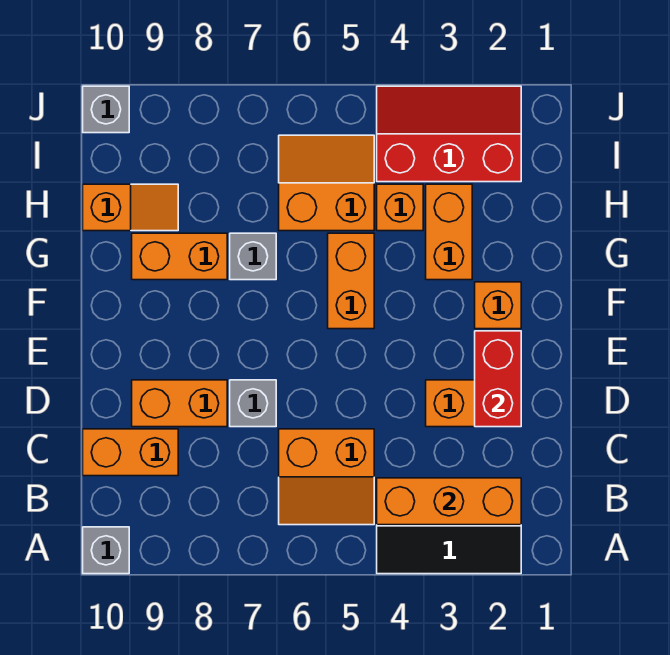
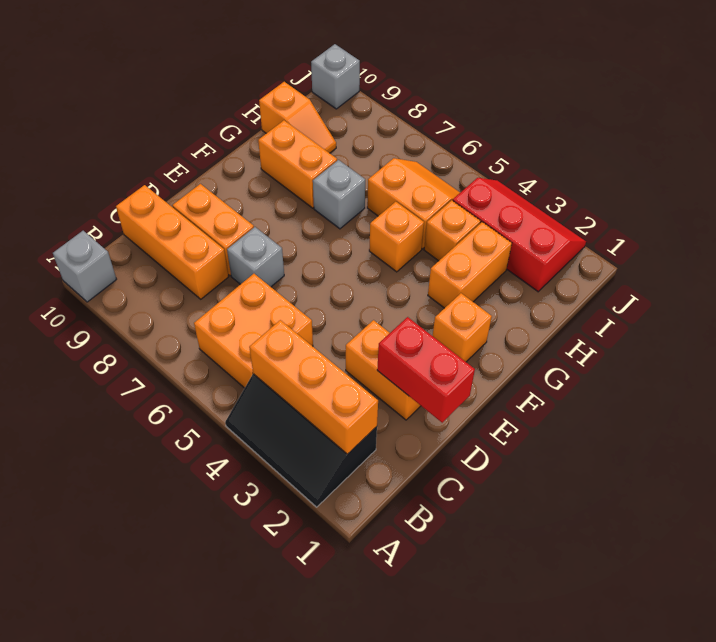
orange 2x2 slope [279,429,374,525] -> orange 2x2 brick [194,274,313,388]
orange 1x2 brick [83,429,178,476] -> orange 1x3 brick [116,185,229,299]
red 1x2 brick [475,331,521,427] -> red 1x2 brick turned to [377,317,475,423]
orange 1x2 brick [328,233,374,329] -> orange 1x1 brick [369,202,424,272]

